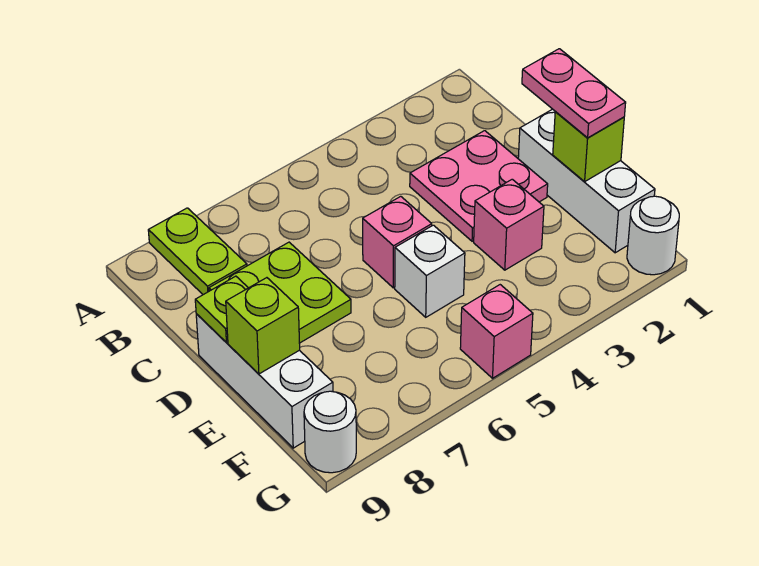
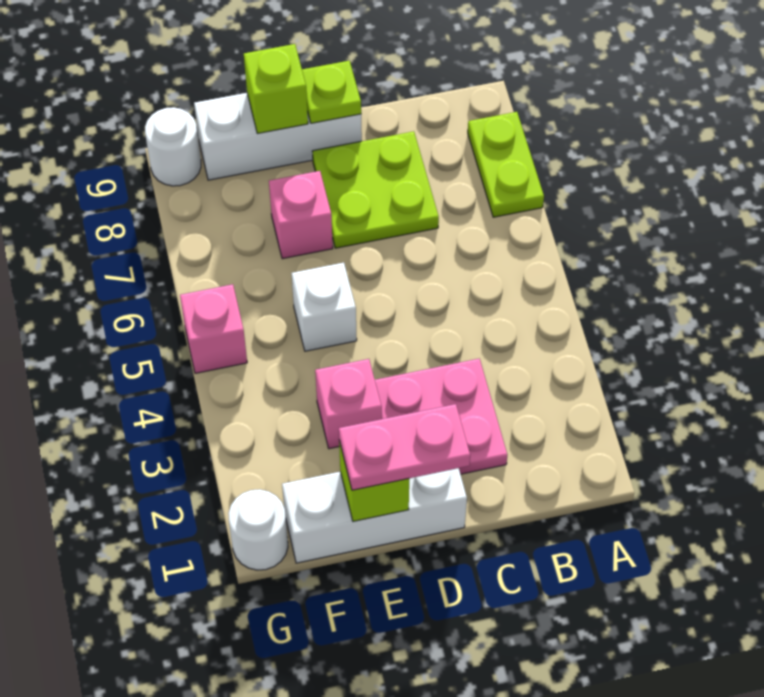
lime 1x2 plate [148,208,247,295] -> lime 1x2 plate turned to [468,112,544,217]
pink 1x1 brick [363,196,432,288] -> pink 1x1 brick moved to [269,171,333,259]

